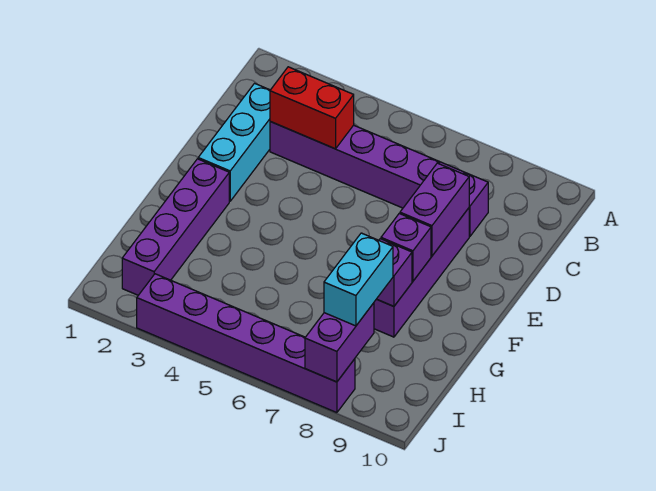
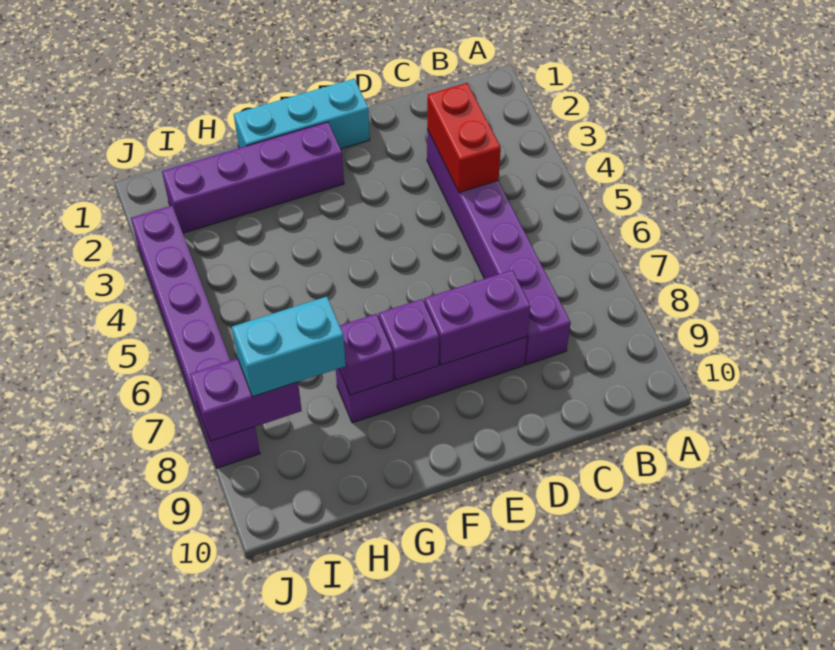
cyan 1x3 brick [198,83,270,201] -> cyan 1x3 brick moved to [234,79,370,149]

